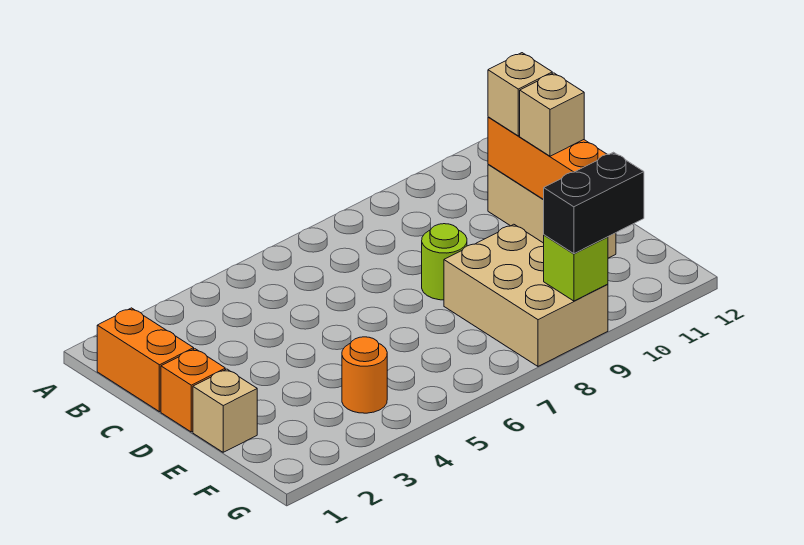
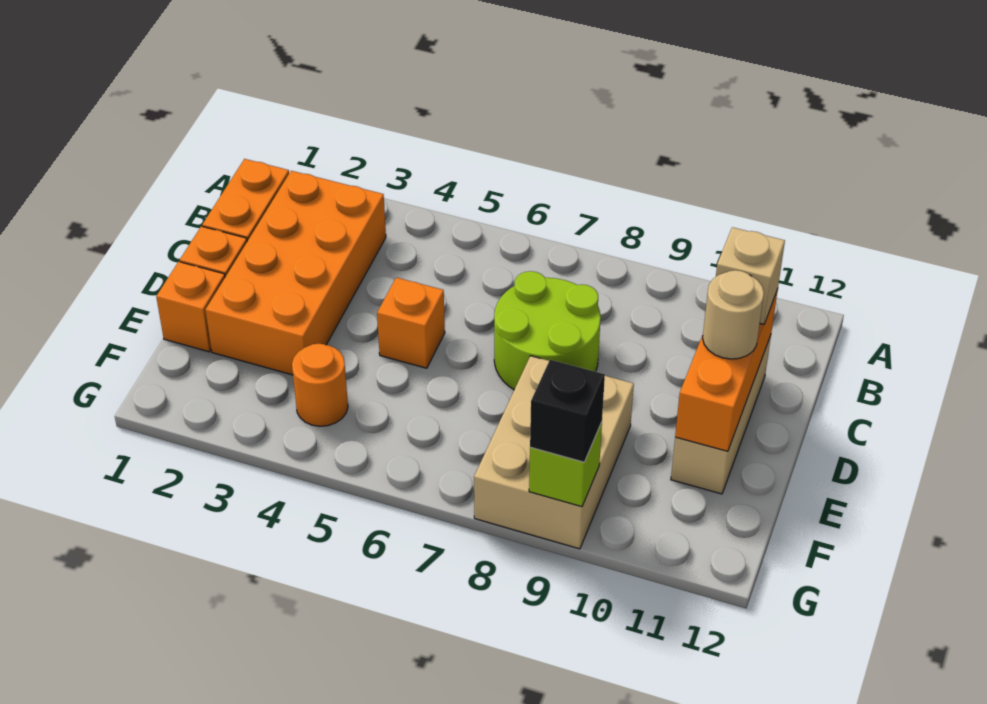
none -> orange 2x4 brick [205,171,386,375]
none -> orange 1x1 brick [377,277,445,368]
lime 1x1 round brick [422,224,467,300] -> lime 2x2 round brick [494,271,601,390]
tan 1x1 brick [520,73,584,156] -> tan 1x1 round brick [703,270,764,359]
tan 1x1 brick [193,369,257,452] -> orange 1x1 brick [156,262,225,352]
black 1x2 brick [544,152,644,254] -> black 1x1 brick [530,360,605,462]

